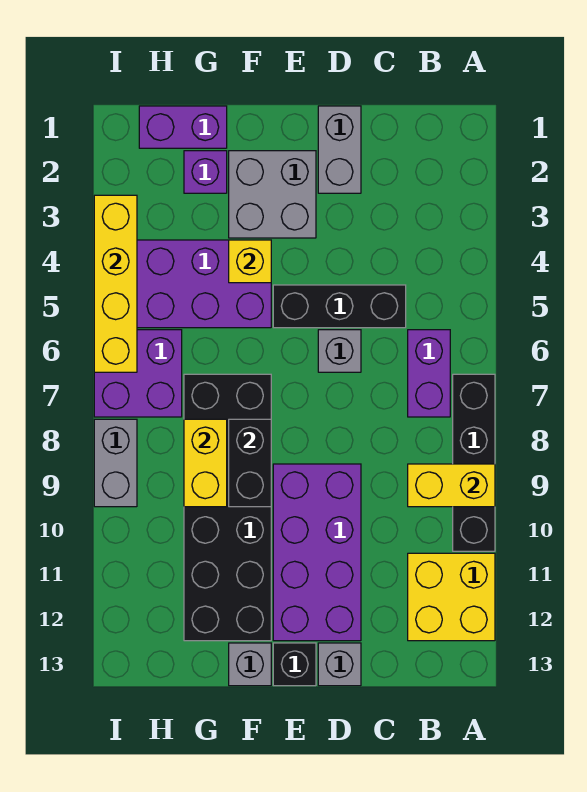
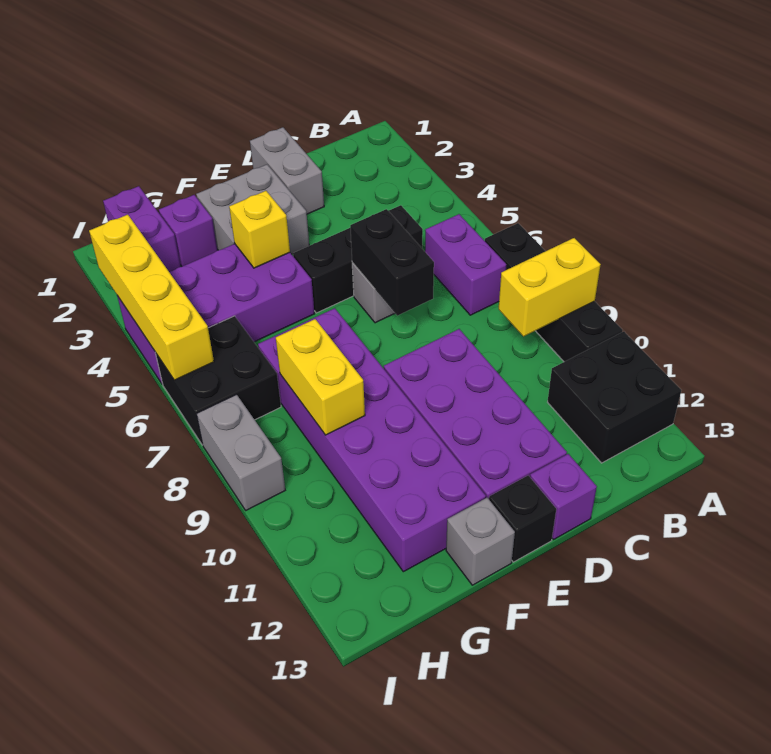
yellow 2x2 brick [408,553,495,641] -> black 2x2 brick [548,332,681,463]
grey 1x1 brick [318,643,361,686] -> purple 1x1 brick [530,454,597,539]
black 2x6 brick [184,374,271,641] -> purple 2x6 brick [258,308,486,572]
black 1x2 brick [229,419,271,507] -> black 1x2 brick moved to [350,209,434,316]
purple 1x2 brick [139,106,227,148] -> purple 1x2 brick turned to [103,186,181,272]
purple 2x2 brick [94,330,182,417] -> black 2x2 brick [156,316,281,445]

